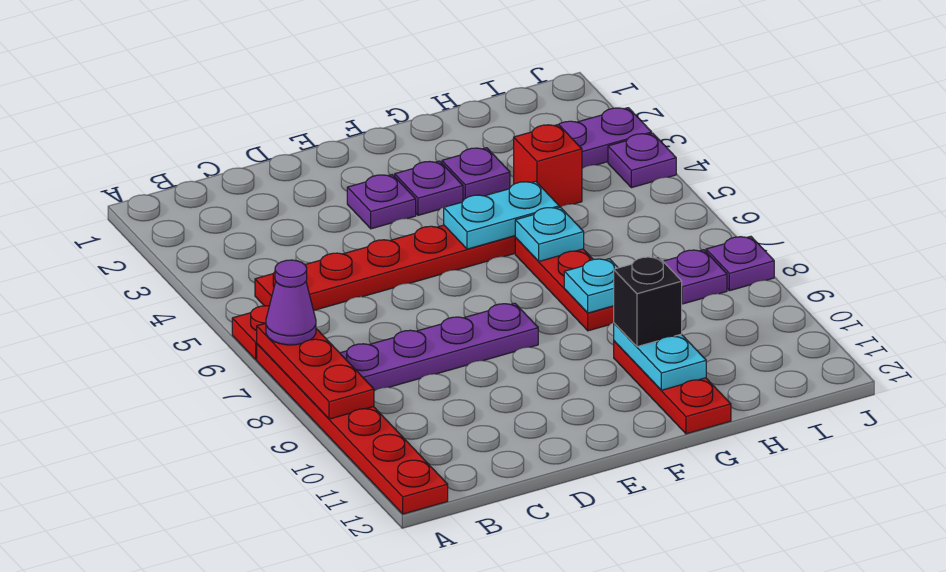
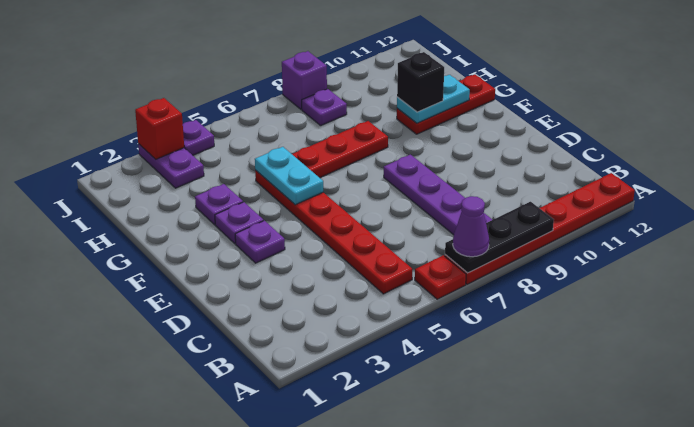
red 1x3 plate [257,323,374,419] -> black 1x3 plate [445,202,554,273]
cyan 1x1 plate [515,207,584,261] -> none
cyan 1x1 plate [564,259,618,313] -> none
red 1x1 brick [514,124,582,207] -> red 1x1 brick moved to [135,98,184,159]
purple 1x1 plate [706,236,774,291] -> purple 1x1 brick [282,51,327,109]

